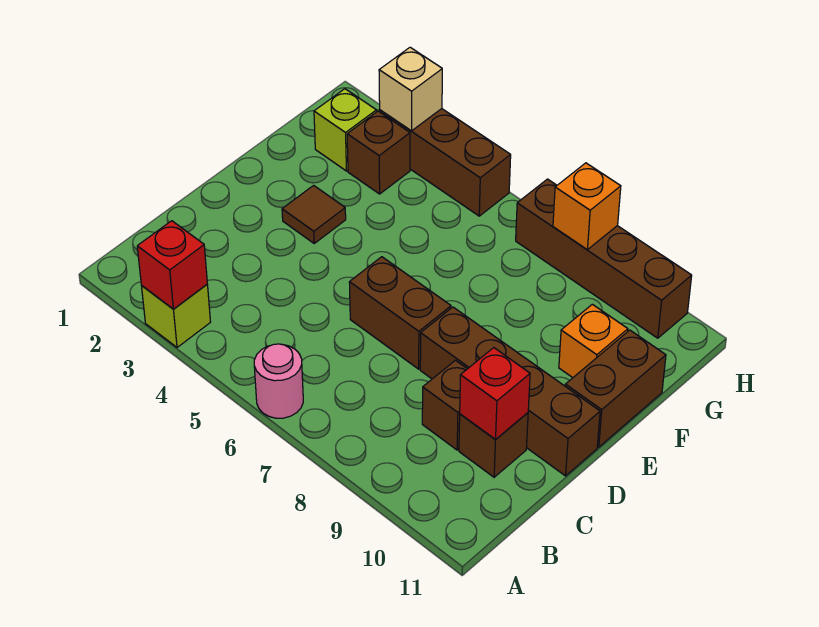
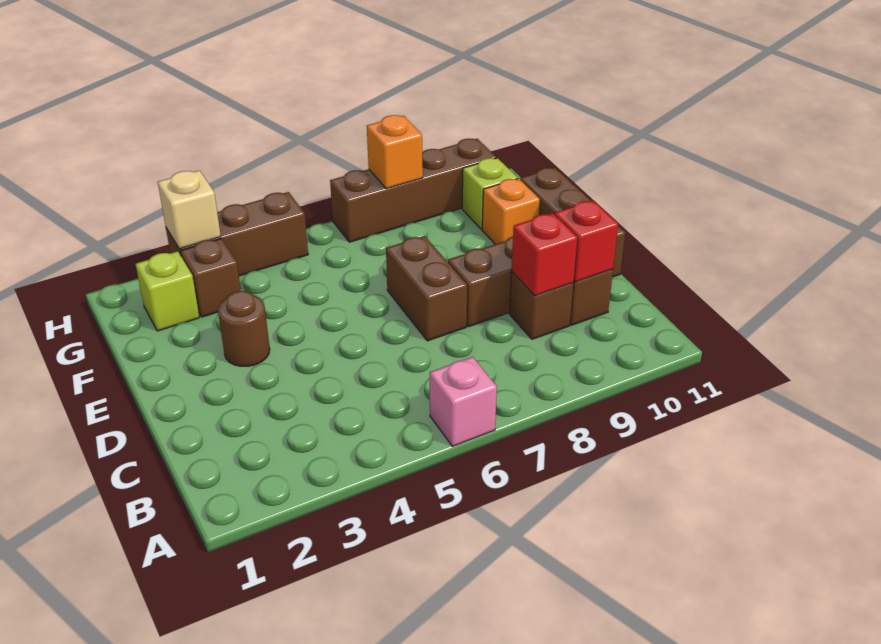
lime 1x1 brick [142,285,210,347] -> lime 1x1 brick moved to [462,158,518,229]
red 1x1 brick [137,221,207,309] -> red 1x1 brick moved to [511,213,577,296]
pink 1x1 round brick [254,344,303,418] -> pink 1x1 brick [430,357,497,446]
brown 1x2 brick [349,257,451,369] -> brown 1x2 brick turned to [386,236,467,341]
brown 1x1 tile [282,185,346,243] -> brown 1x1 round brick [218,291,270,366]

